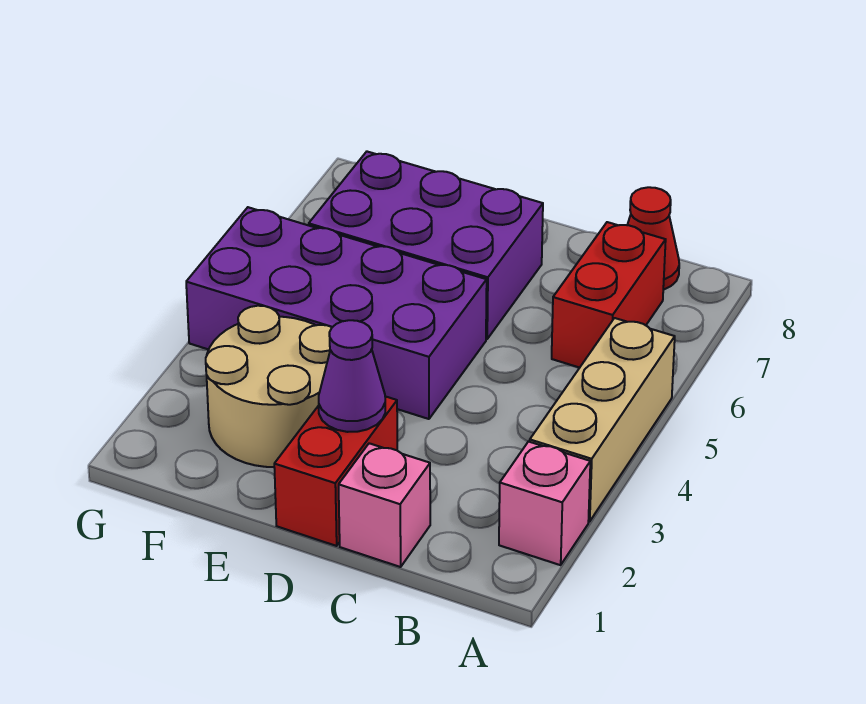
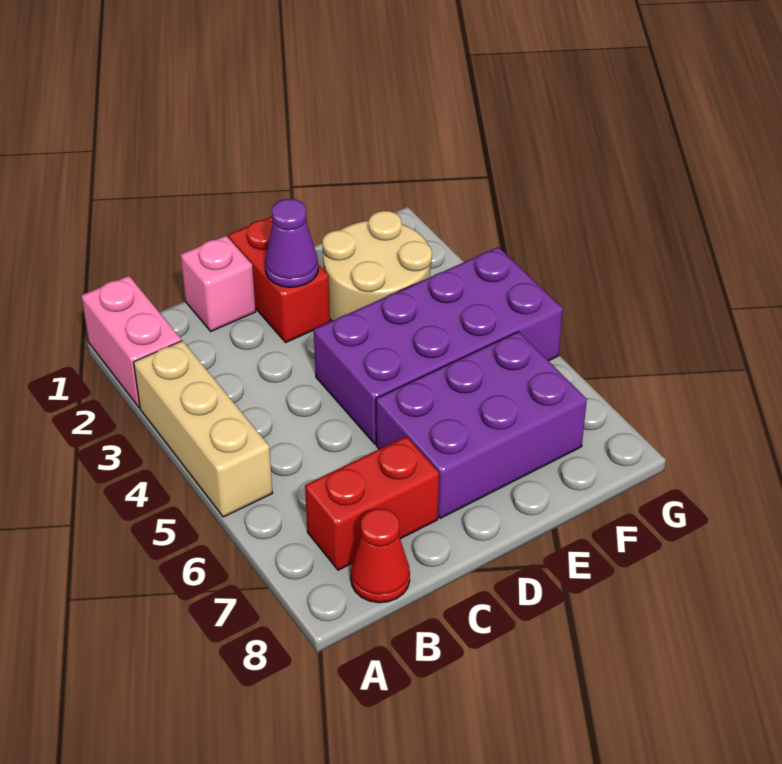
pink 1x1 brick [499,441,590,565] -> pink 1x2 brick [81,276,181,408]
red 1x2 brick [552,222,666,368] -> red 1x2 brick turned to [305,436,439,570]

